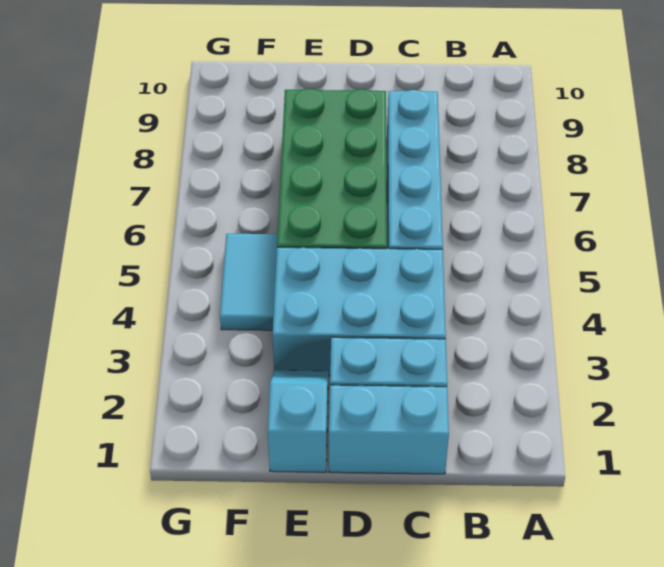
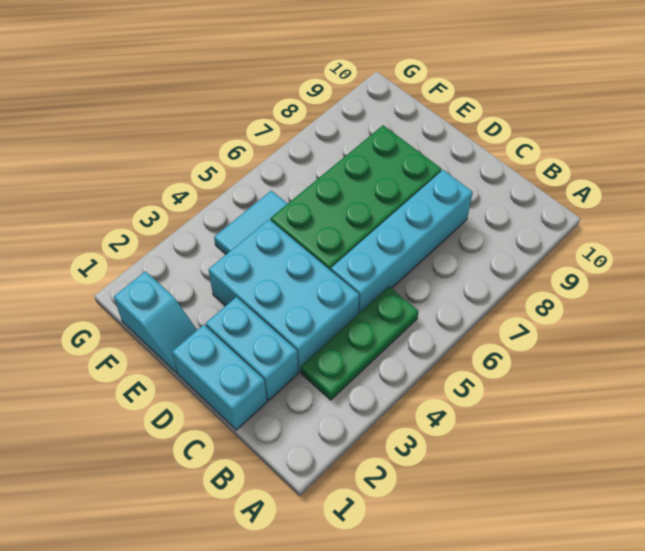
none -> green 1x3 plate [301,286,419,400]
cyan 1x2 slope [268,370,328,472] -> cyan 1x2 slope turned to [114,271,197,373]

